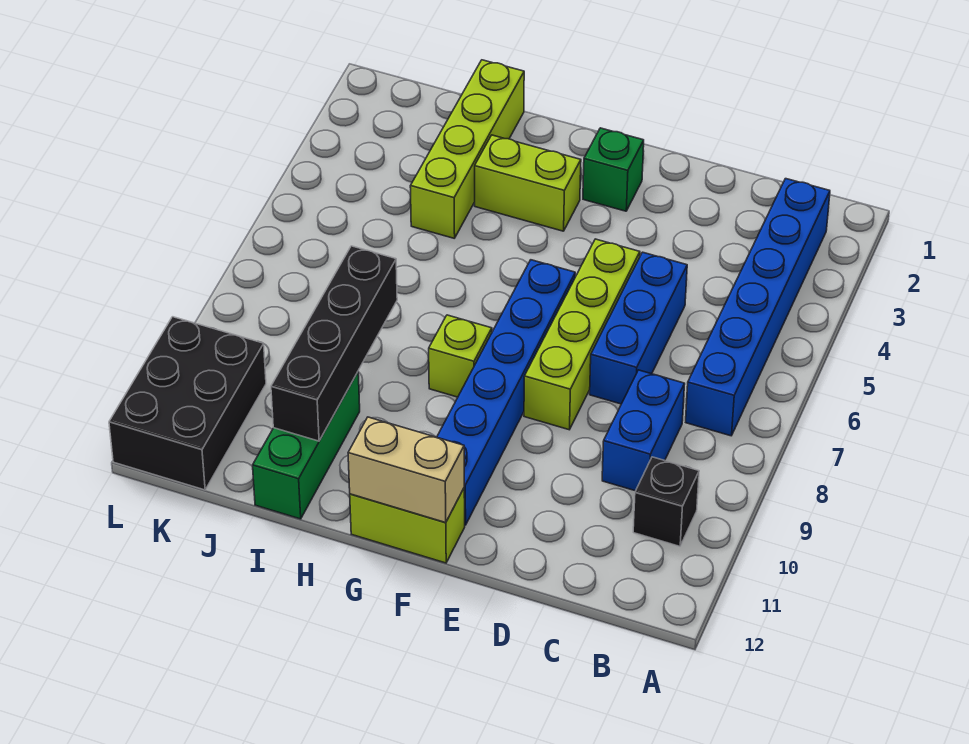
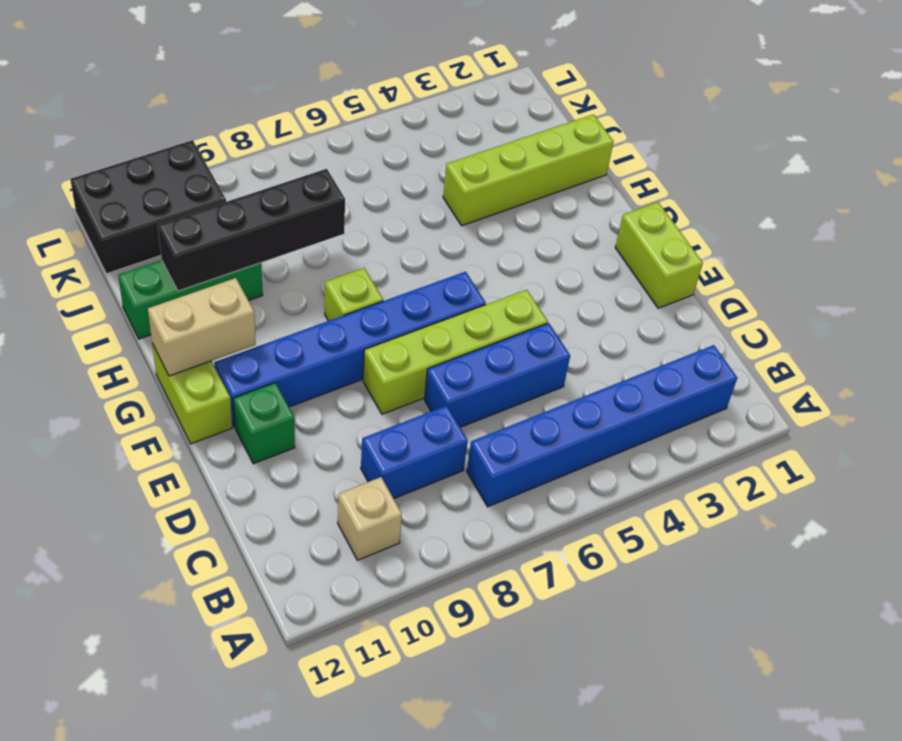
black 1x1 brick [633,457,699,546] -> tan 1x1 brick [338,477,402,560]
green 1x1 brick [583,128,644,211] -> green 1x1 brick moved to [233,383,295,464]
tan 1x2 brick [348,417,464,522] -> tan 1x2 brick turned to [148,278,256,376]
lime 1x2 brick [475,135,581,231] -> lime 1x2 brick moved to [615,202,703,308]

